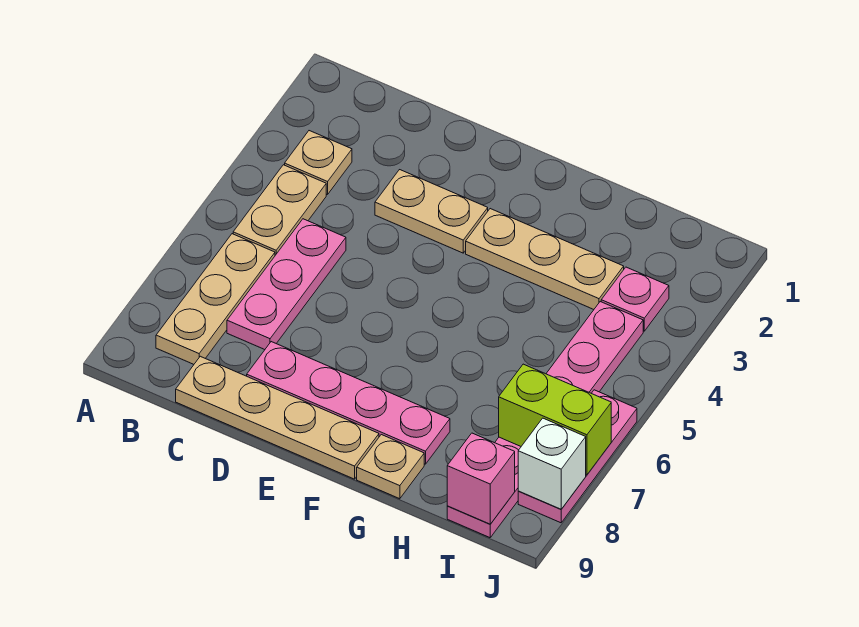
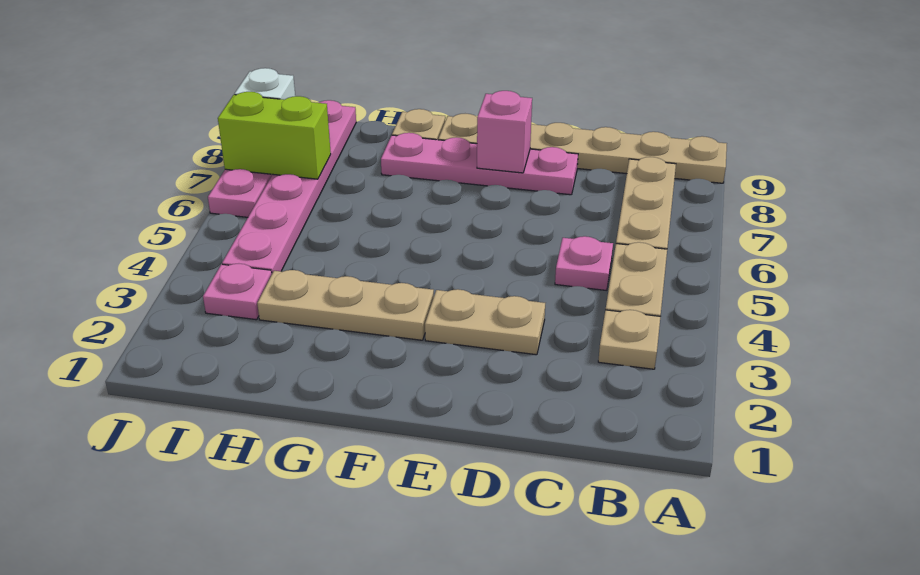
pink 1x3 plate [227,219,346,350] -> pink 1x1 plate [555,236,613,291]
tan 1x4 plate [176,356,379,479] -> tan 1x6 plate [438,114,727,183]
pink 1x1 brick [447,433,515,524] -> pink 1x1 brick moved to [477,91,532,173]

